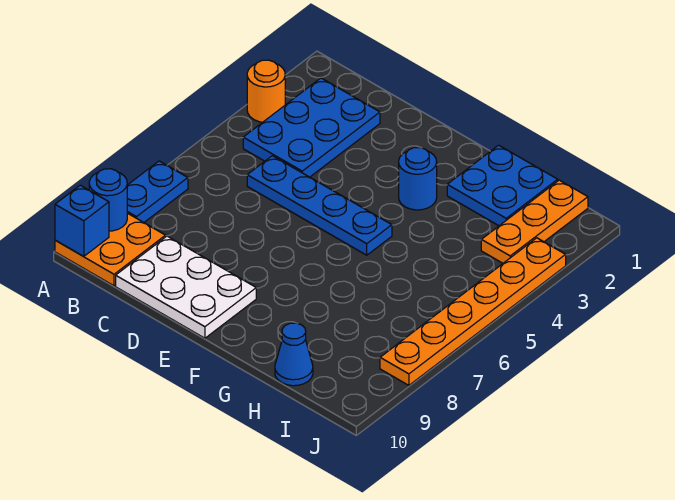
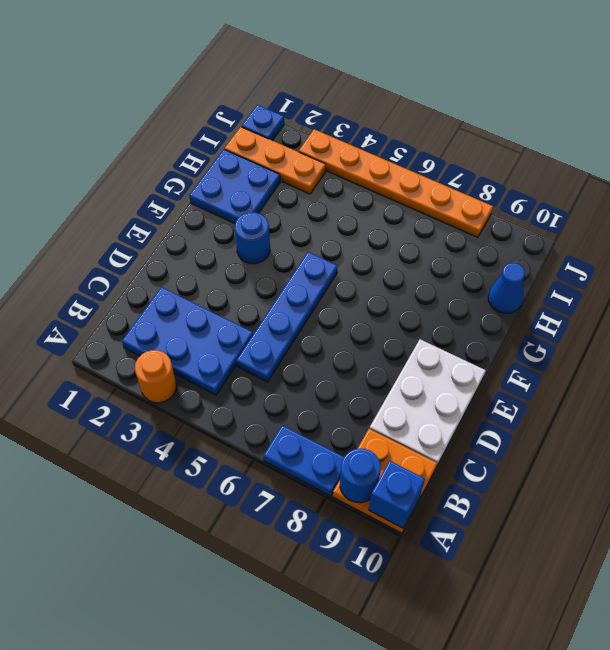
none -> blue 1x1 plate [242,105,284,141]

